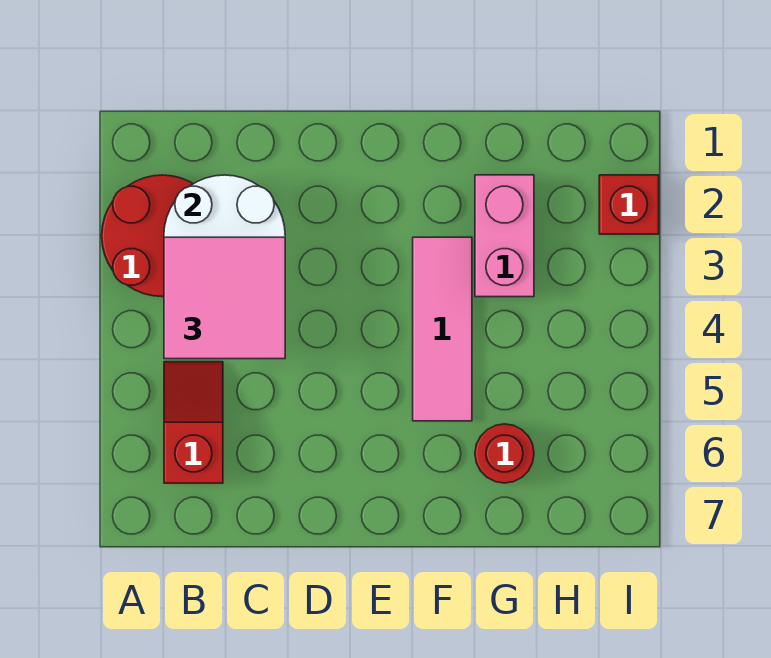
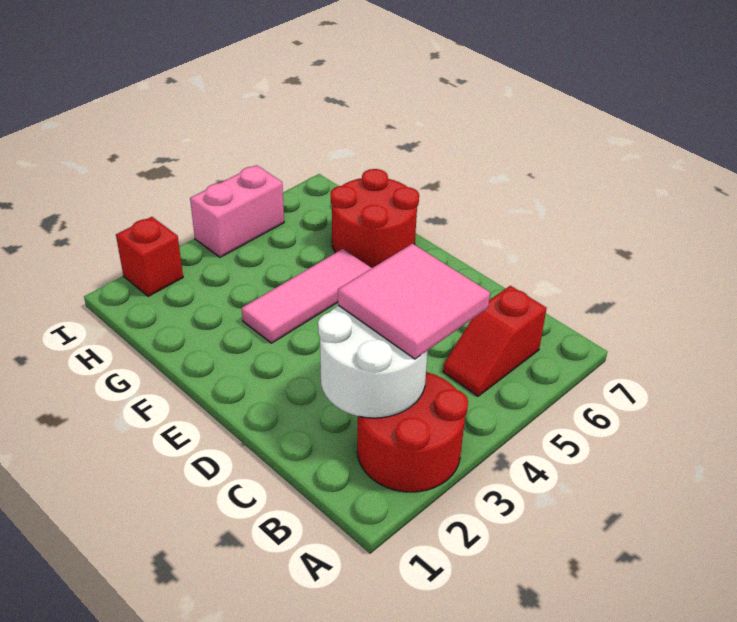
pink 1x2 brick [475,175,534,297] -> pink 1x2 brick moved to [190,165,284,257]
red 1x1 round brick [475,424,534,483] -> red 2x2 round brick [331,169,419,268]

